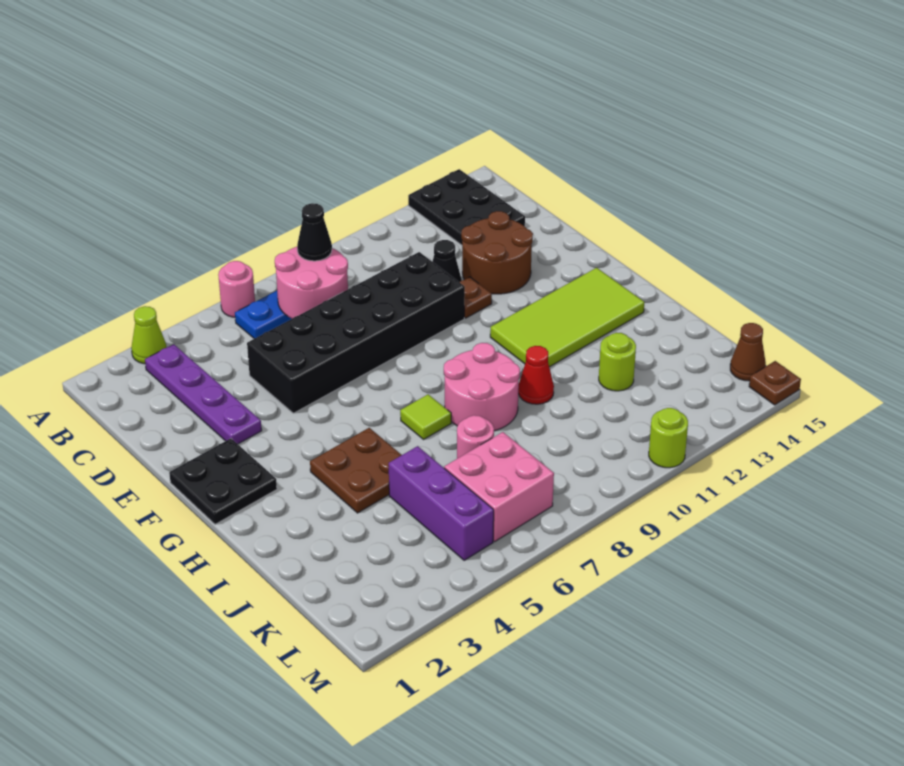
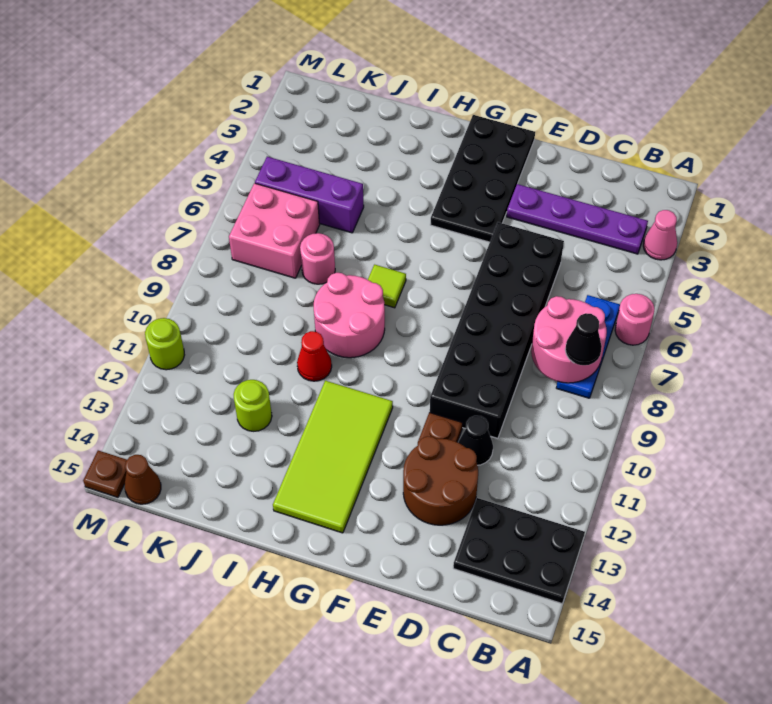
lime 1x1 cone [131,306,167,364] -> pink 1x1 cone [643,210,677,260]
black 2x2 plate [169,438,277,524] -> black 2x4 plate [430,115,535,242]
brown 2x2 plate [310,428,401,513] -> none

